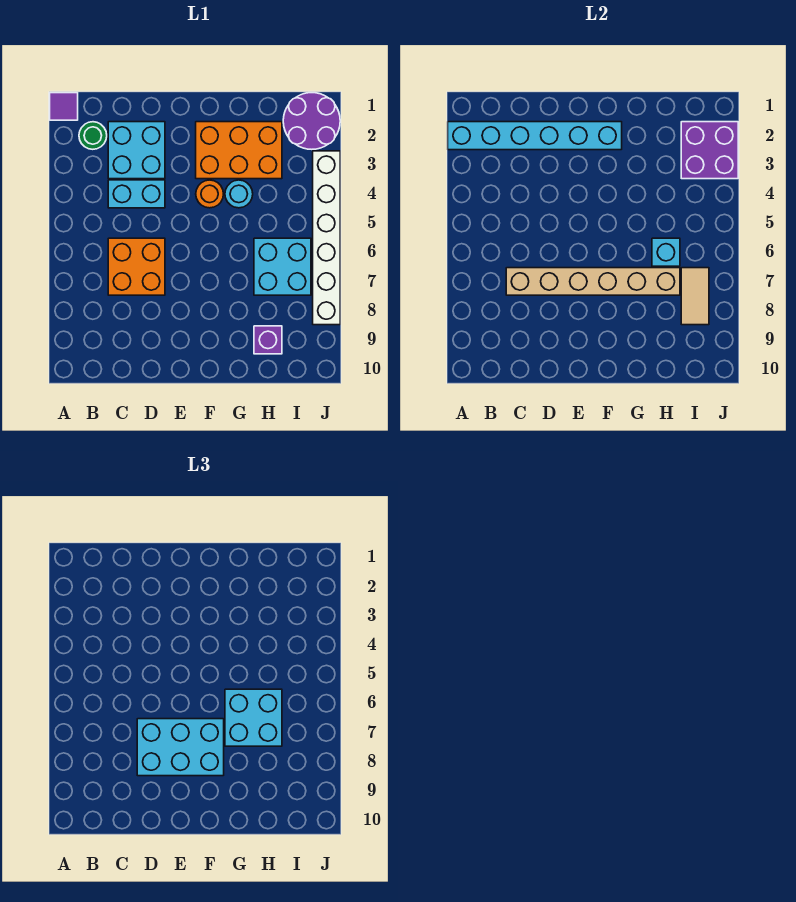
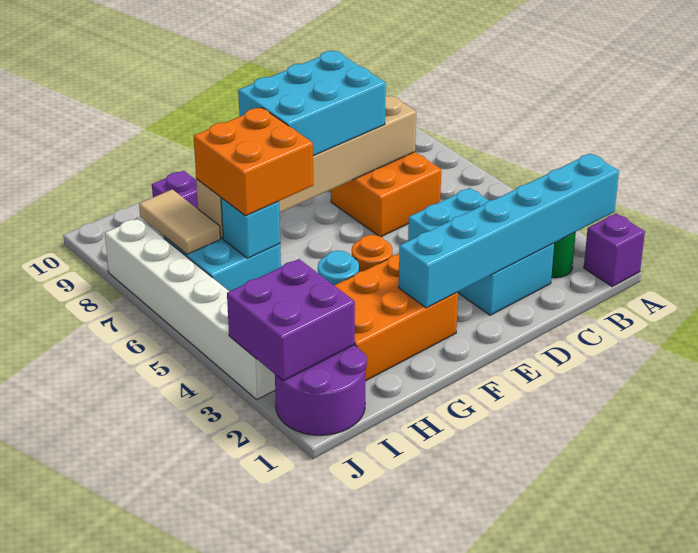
purple 1x1 tile [50,93,78,120] -> purple 1x1 brick [584,214,645,287]
cyan 2x2 brick [225,689,282,746] -> orange 2x2 brick [194,108,313,216]

